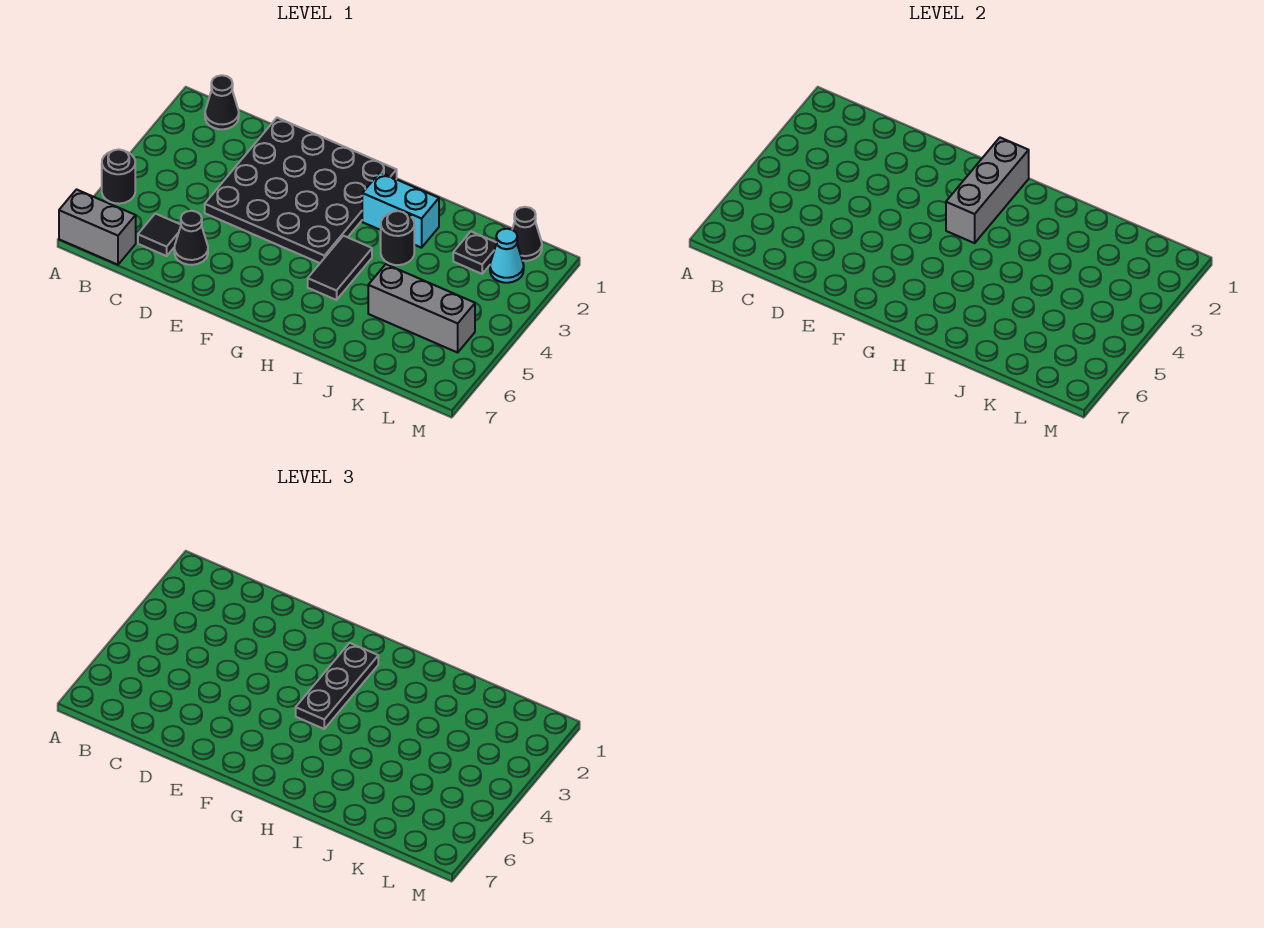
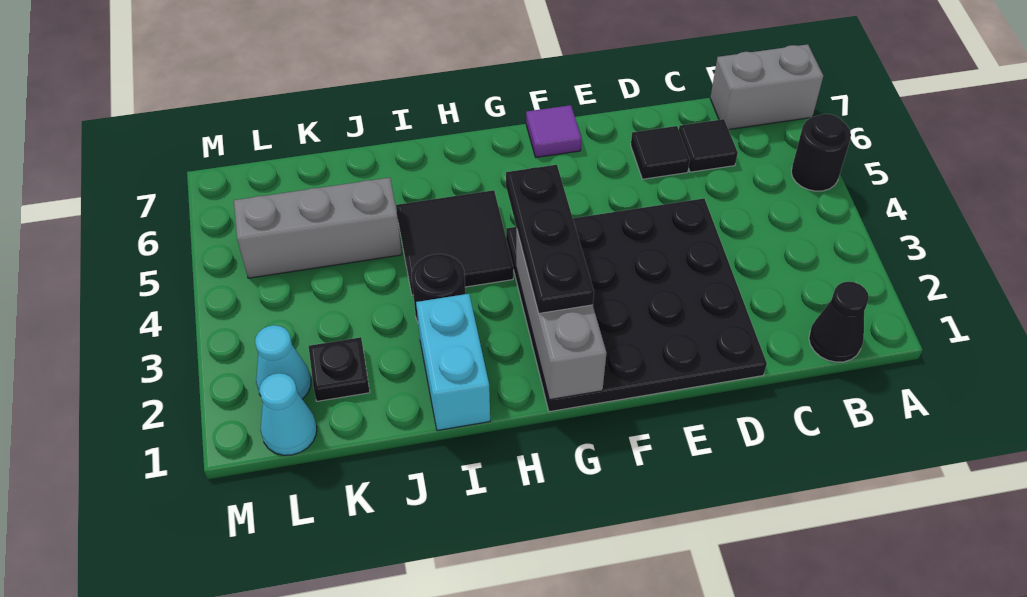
black 1x1 cone [174,211,208,265] -> black 1x1 tile [631,126,690,179]
none -> purple 1x1 tile [526,105,581,157]
cyan 1x2 brick [362,173,439,248] -> cyan 1x2 brick turned to [416,294,490,430]
black 1x2 tile [308,236,372,300] -> black 2x2 tile [396,190,513,295]
black 1x1 cone [512,207,542,261] -> cyan 1x1 cone [259,373,317,455]

